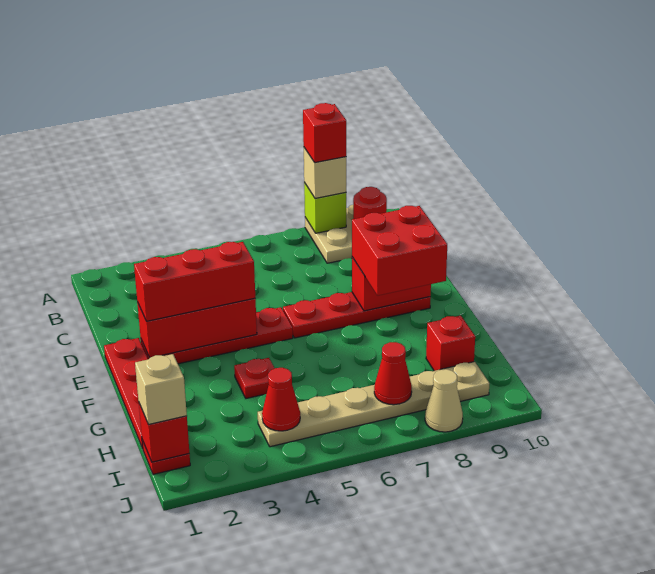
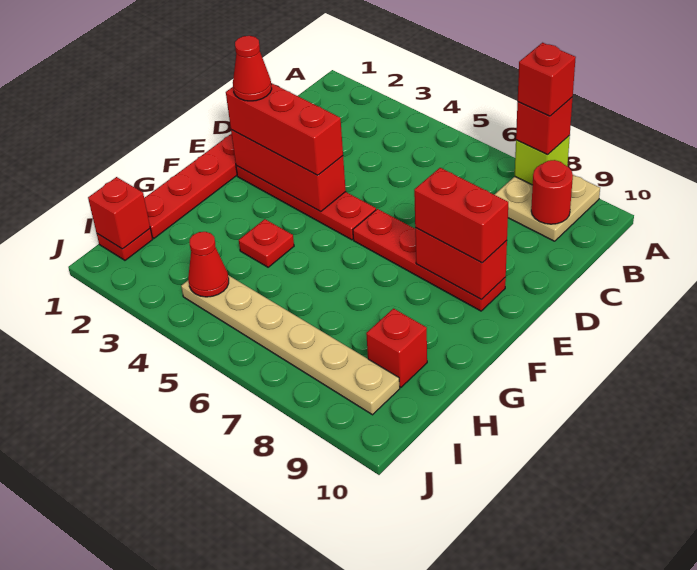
tan 1x1 brick [304,148,346,199] -> red 1x1 brick [516,97,573,155]
red 2x2 brick [352,206,447,296] -> red 1x2 brick [414,168,508,263]
tan 1x1 brick [135,354,187,425] -> none
red 1x1 cone [374,342,412,405] -> red 1x1 cone moved to [233,36,272,101]
tan 1x1 cone [425,369,463,432] -> none

